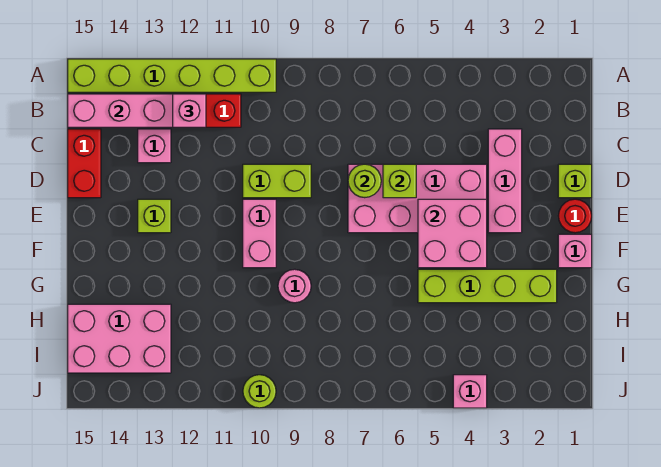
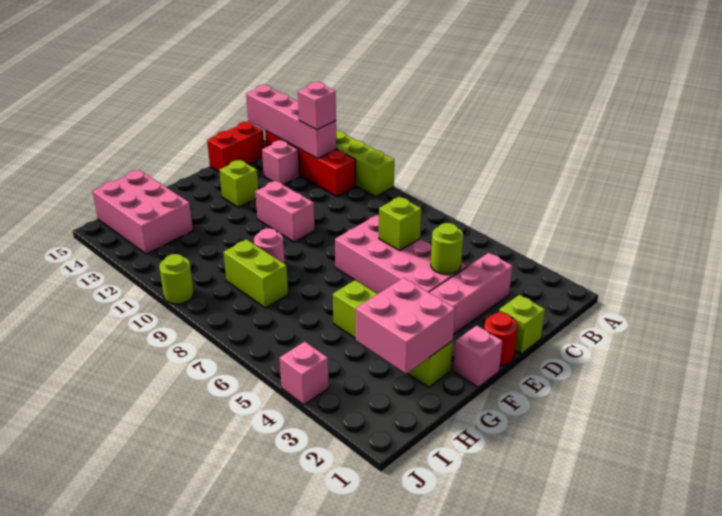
lime 1x1 round brick [348,164,381,198] -> lime 1x1 round brick moved to [431,223,463,274]
lime 1x2 brick [243,164,311,198] -> lime 1x2 brick moved to [224,240,288,308]
pink 2x2 brick [418,199,487,268] -> pink 2x2 brick moved to [356,278,455,374]
pink 1x2 brick [243,199,276,268] -> pink 1x2 brick turned to [255,181,315,242]

